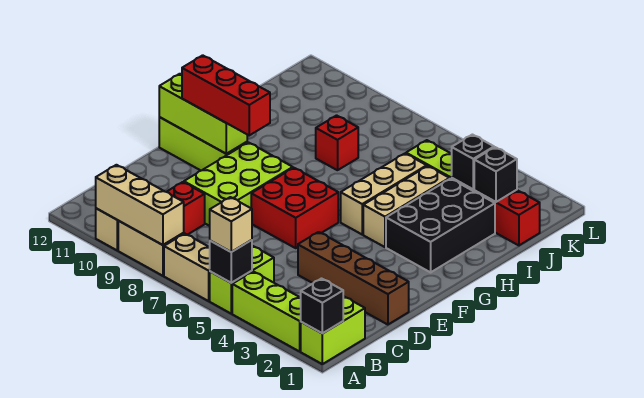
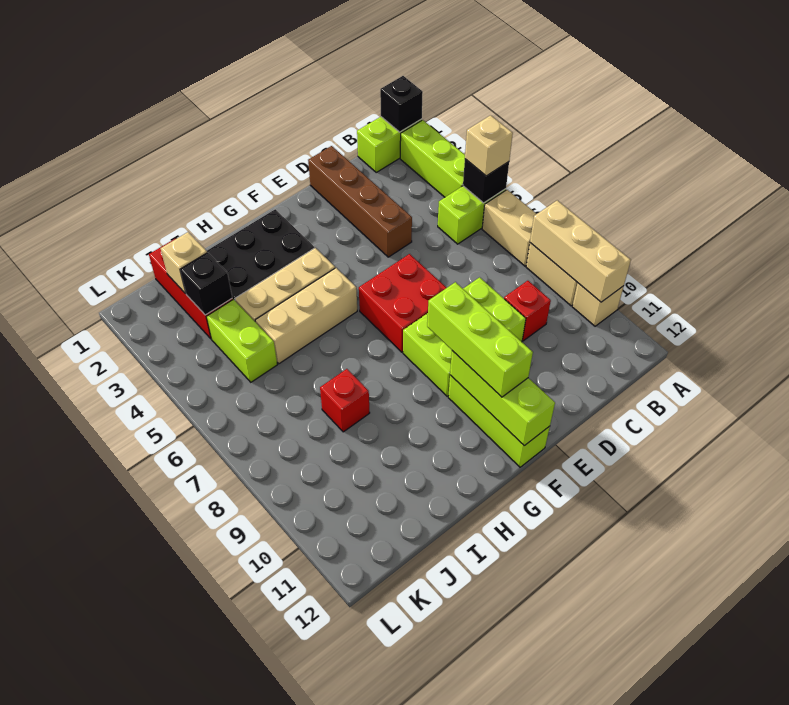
red 1x3 brick [182,55,270,135] -> lime 1x3 brick [427,282,533,397]
black 1x1 brick [474,147,517,202] -> tan 1x1 brick [161,232,207,294]

